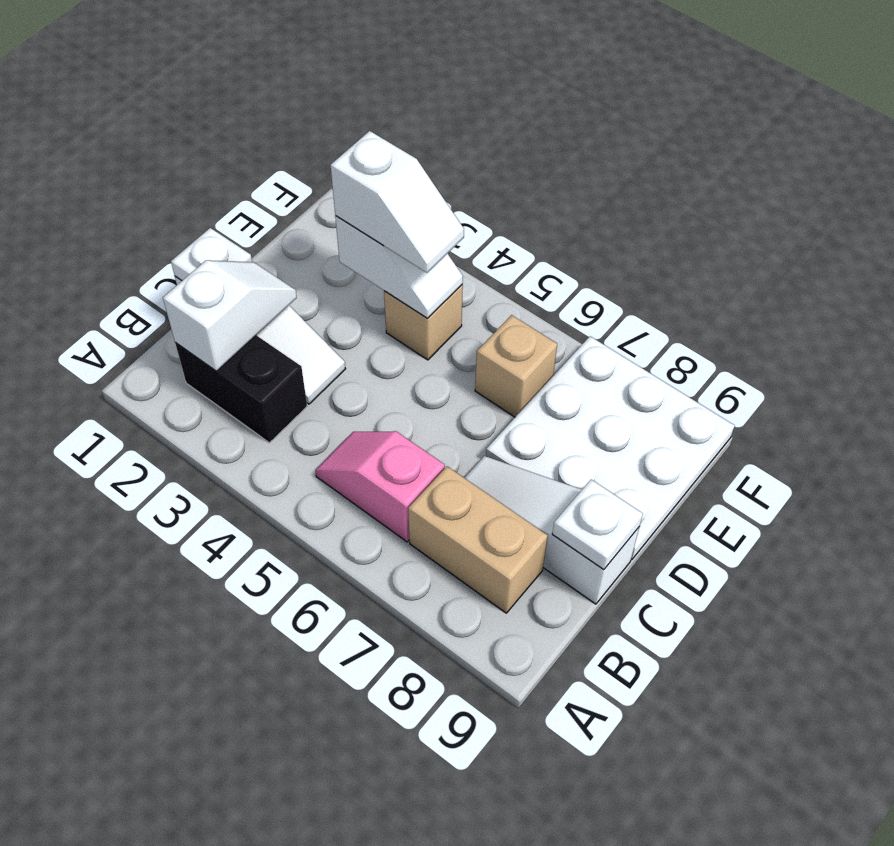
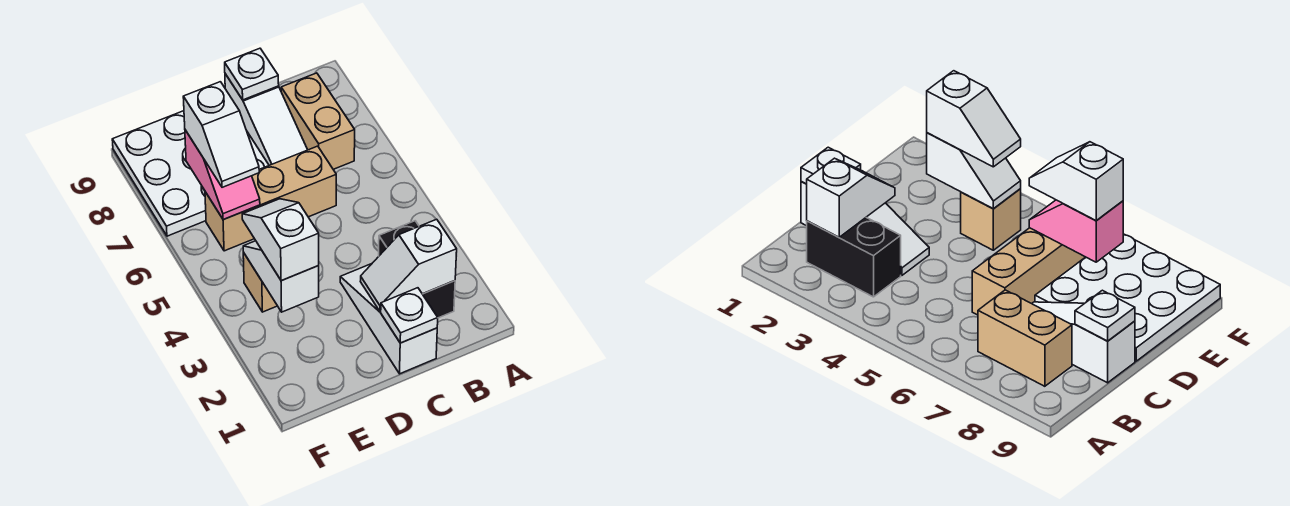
pink 1x2 slope [315,431,445,542] -> pink 1x2 slope moved to [185,130,260,220]
tan 1x1 brick [475,315,557,417] -> tan 1x3 brick [205,146,336,251]
none -> white 1x2 slope [183,82,259,187]

